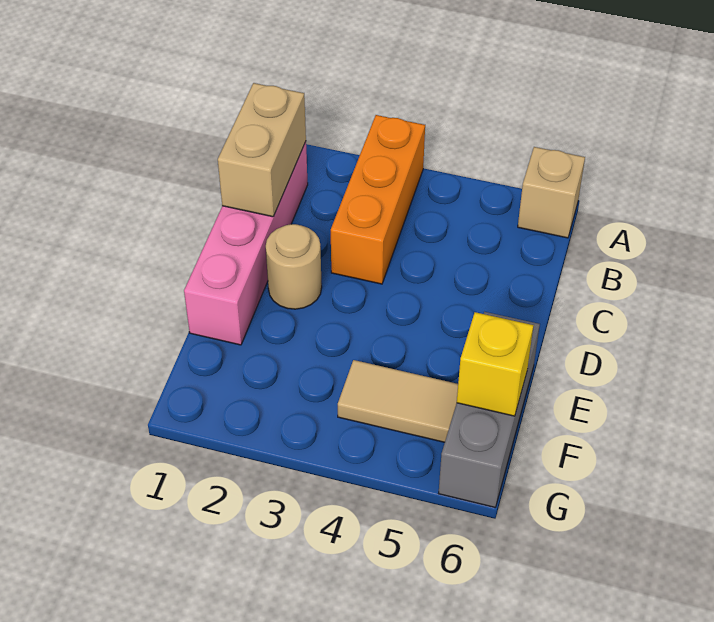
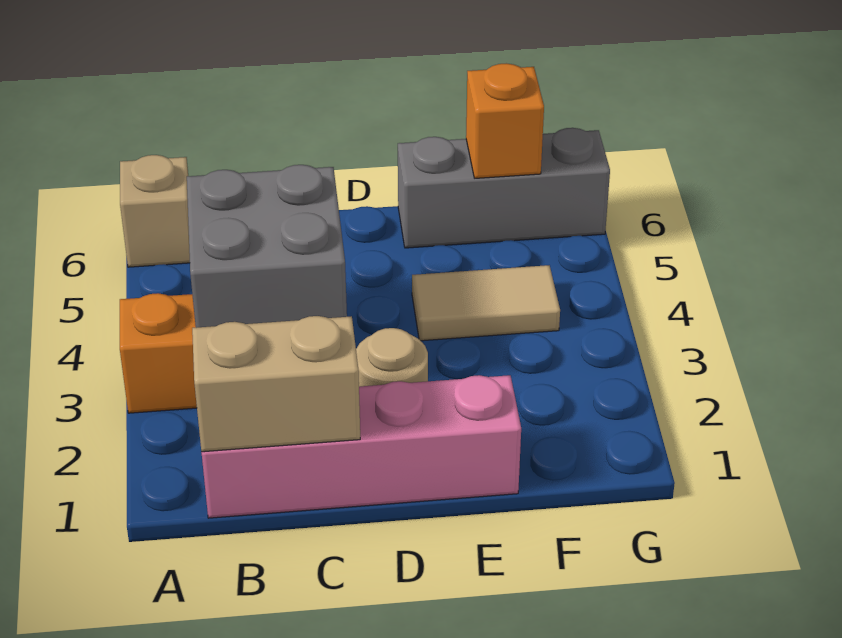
none -> grey 2x2 brick [187,165,347,328]
tan 1x2 tile [338,360,458,442] -> tan 1x2 tile turned to [412,265,560,341]
yellow 1x1 brick [457,312,534,416] -> orange 1x1 brick [466,63,544,178]

